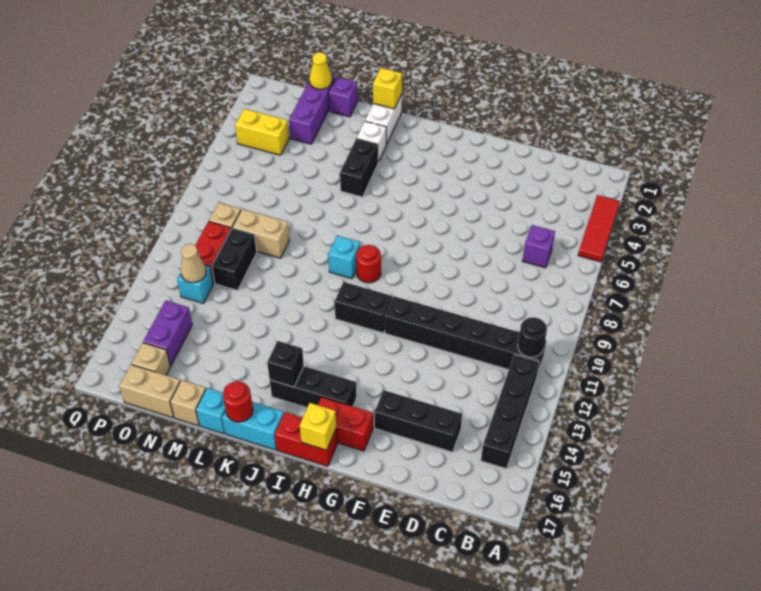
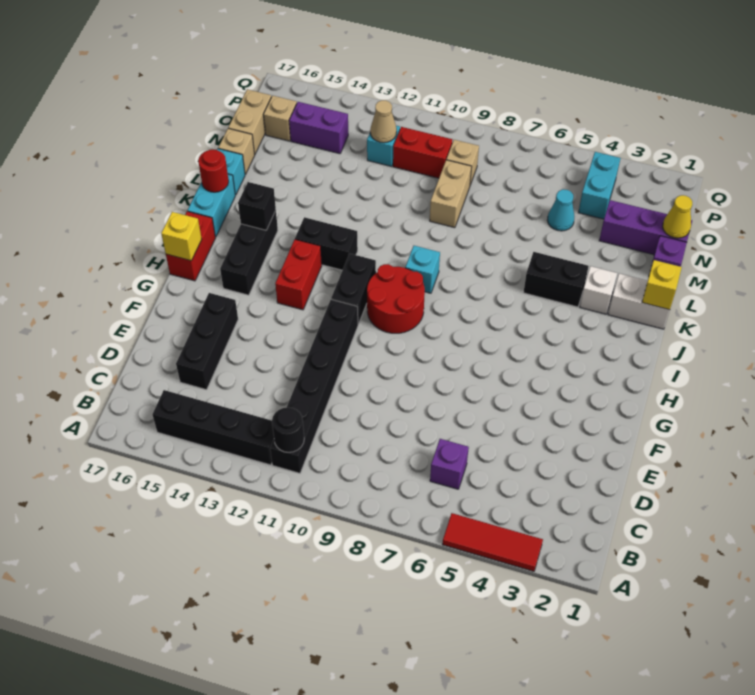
red 1x2 brick [318,397,373,451] -> red 1x2 brick moved to [275,239,322,310]
red 1x1 round brick [356,245,381,283] -> red 2x2 round brick [367,264,425,333]
none -> cyan 1x1 cone [547,189,574,231]
black 1x2 brick [212,228,257,290] -> black 1x2 brick moved to [295,217,358,270]
yellow 1x2 brick [235,109,289,155] -> cyan 1x2 brick [578,152,620,219]

